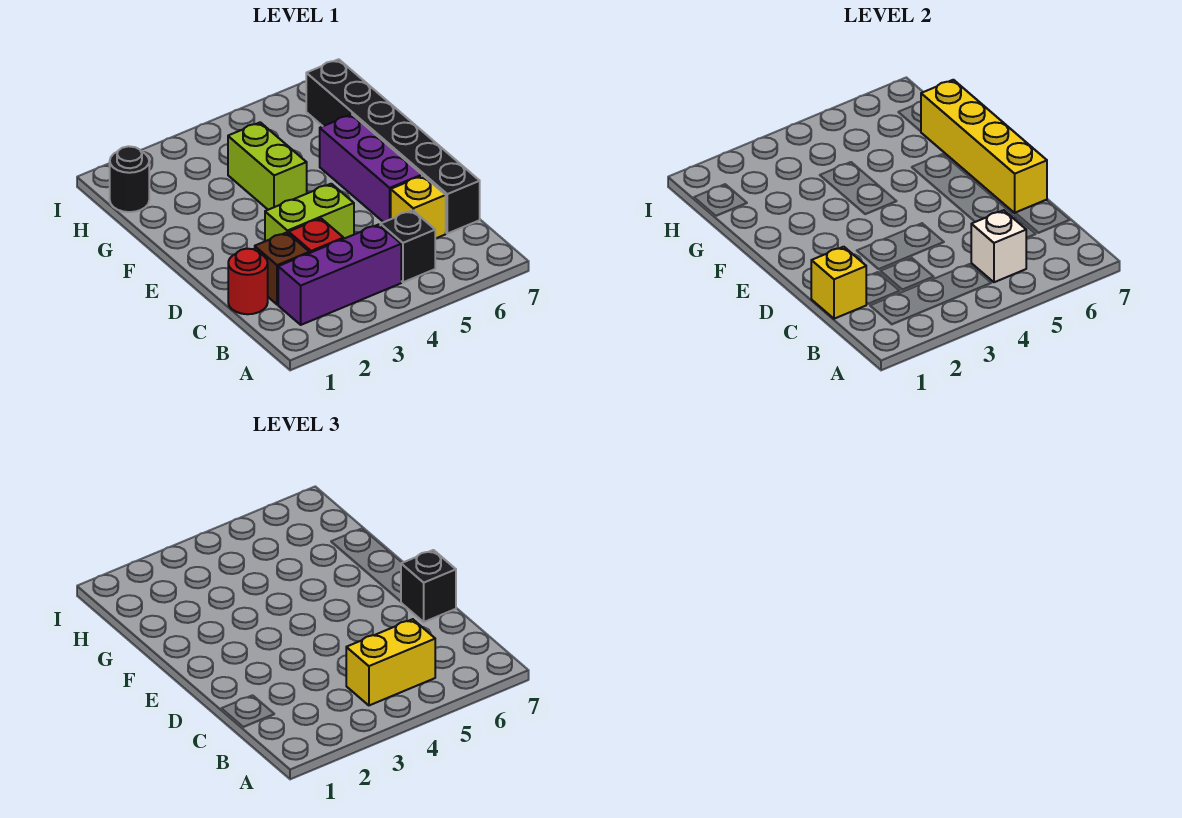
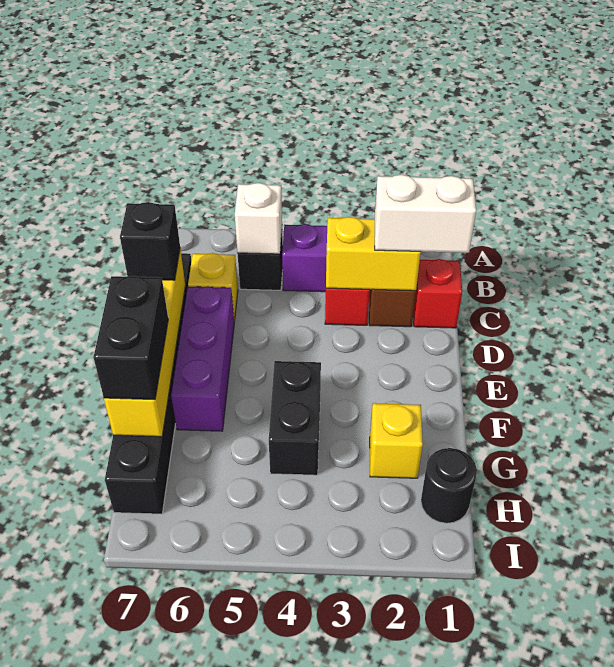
yellow 1x2 brick [346,619,435,705] -> yellow 1x2 brick moved to [326,217,421,291]
red 1x1 round brick [228,249,268,314] -> red 1x1 brick [413,259,462,328]
yellow 1x1 brick [811,247,866,319] -> yellow 1x1 brick moved to [370,403,423,478]
none -> white 1x2 brick [375,175,476,253]
lime 1x2 brick [265,184,354,241] -> none
lime 1x2 brick [228,122,307,210] -> black 1x2 brick [269,361,321,475]
none -> black 1x2 brick [94,276,168,400]

